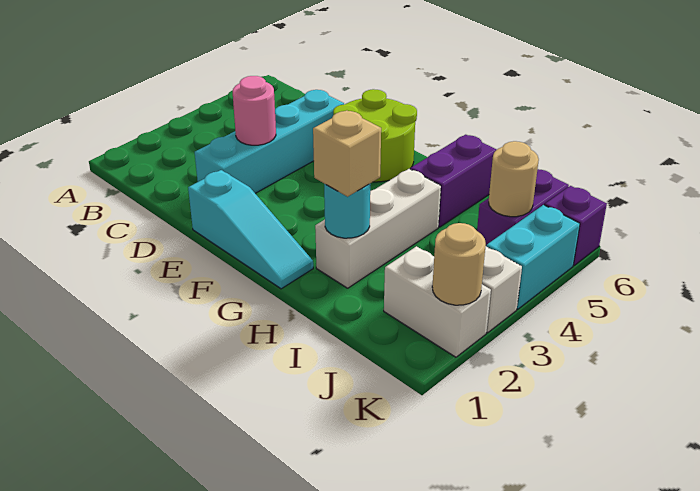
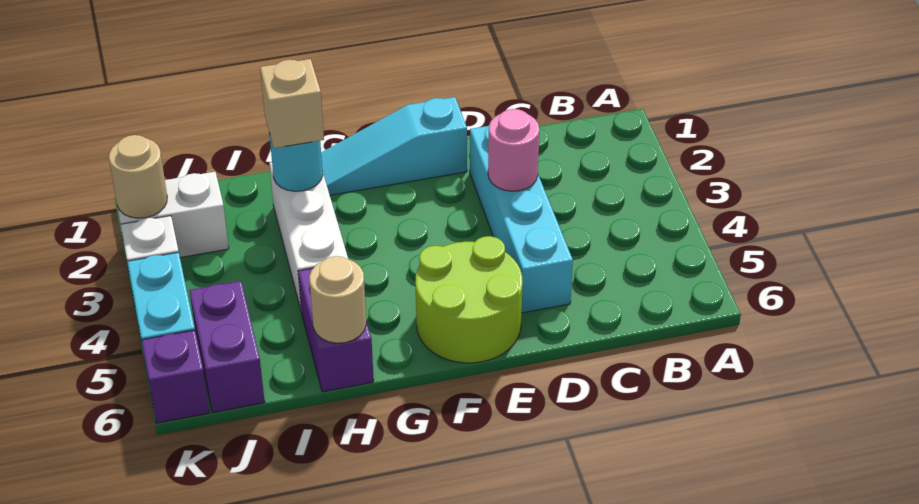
tan 1x1 round brick [489,141,539,217] -> tan 1x1 round brick moved to [309,256,366,343]

